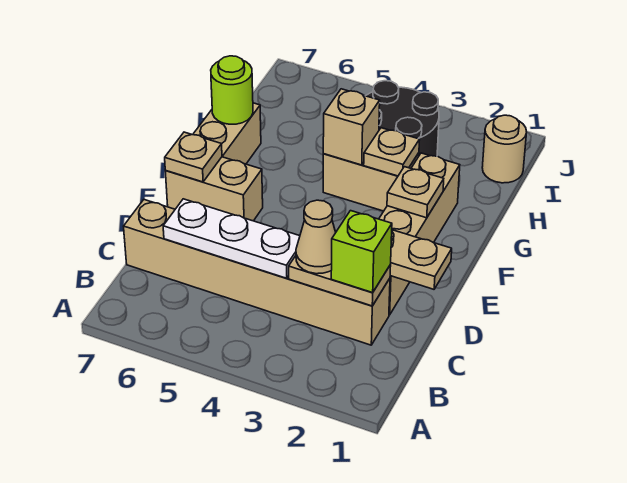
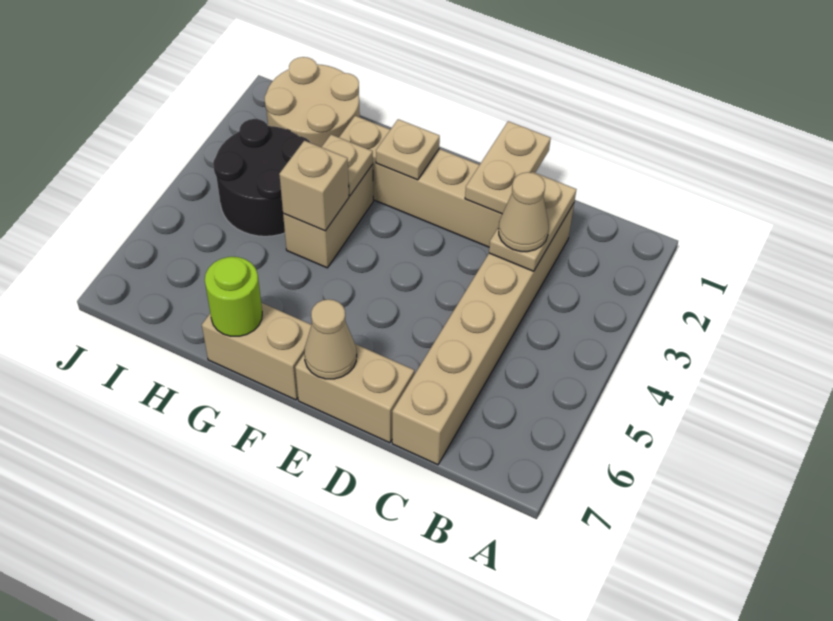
lime 1x1 brick [331,211,392,293] -> none
white 1x3 plate [163,199,300,278] -> none
tan 1x2 brick [165,157,263,221] -> tan 1x2 brick turned to [295,344,414,443]
tan 1x1 plate [165,132,222,182] -> tan 1x1 cone [304,299,357,379]
tan 1x1 round brick [482,115,527,183] -> tan 2x2 round brick [265,57,360,147]

